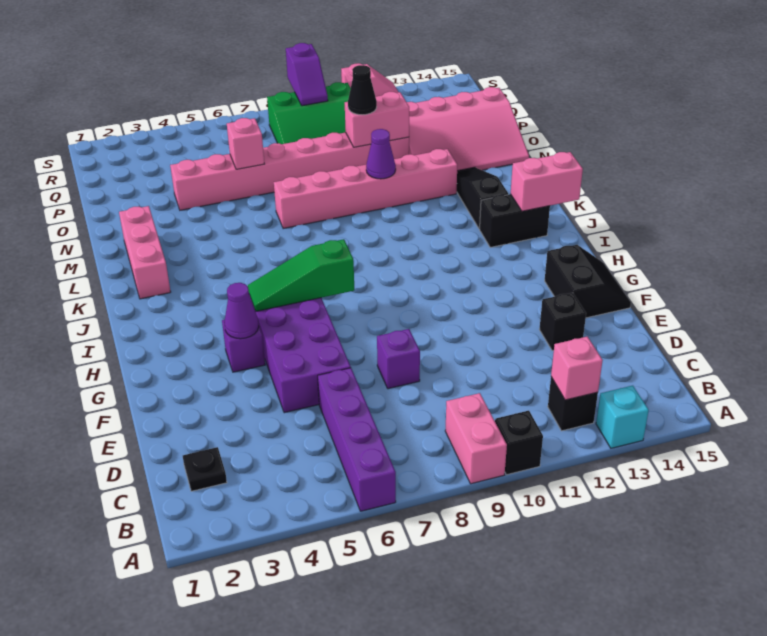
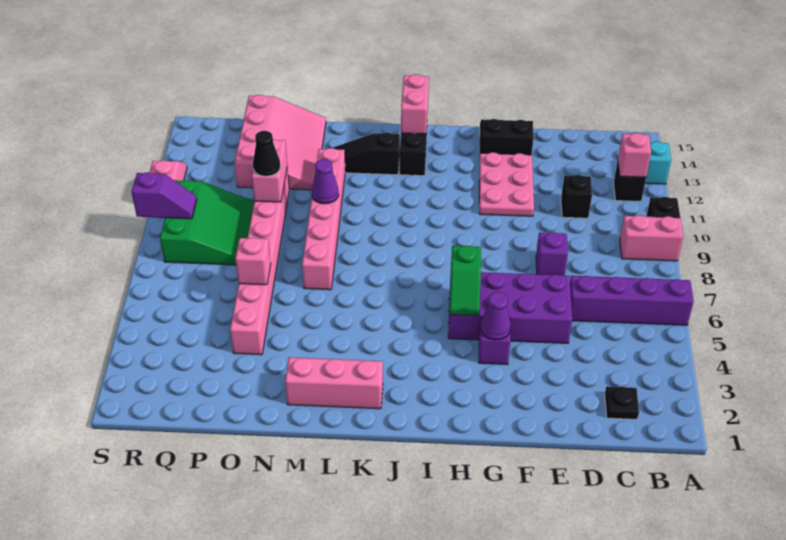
black 1x1 brick [539,293,586,351] -> black 1x1 brick moved to [561,175,592,218]
none -> pink 2x3 plate [479,152,534,216]
green 1x3 slope [248,239,354,311] -> green 1x2 slope [450,246,481,316]

